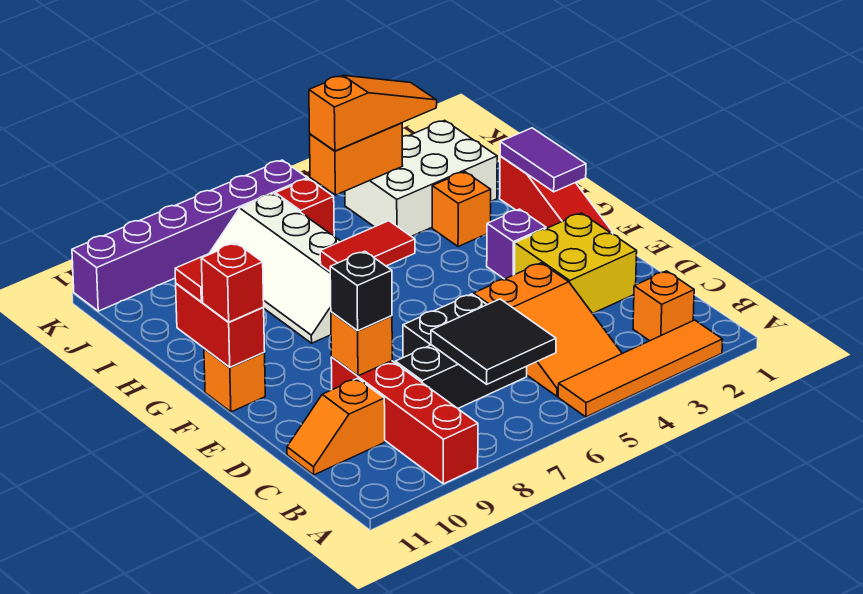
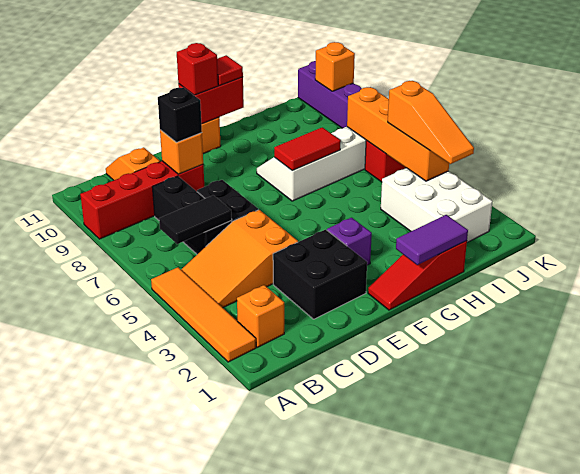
black 2x2 tile [431,299,556,384] -> black 1x2 tile [159,195,232,244]
yellow 2x2 brick [515,213,637,313] -> black 2x2 brick [273,230,367,319]
red 1x2 tile [320,221,415,271] -> red 1x2 tile turned to [274,127,341,171]
orange 1x1 brick [432,172,491,247] -> orange 1x1 brick moved to [315,42,355,91]
orange 1x2 brick [310,123,403,195] -> orange 1x4 brick [347,87,449,181]

